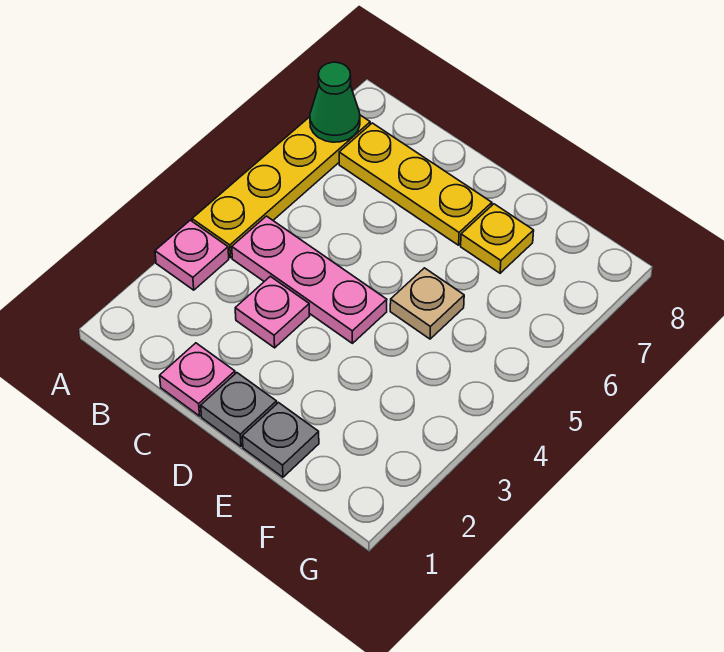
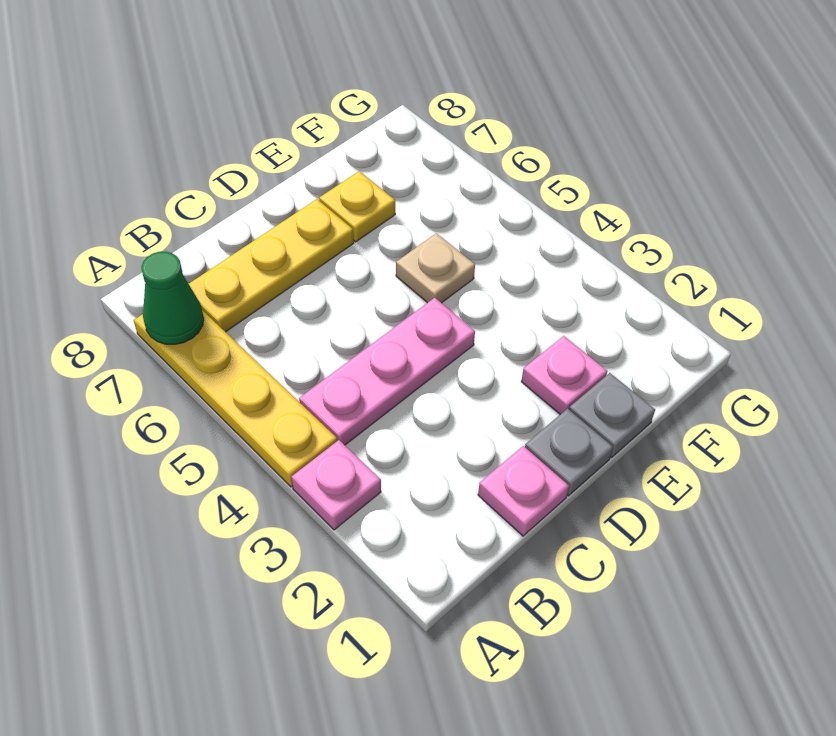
pink 1x1 plate [235,276,310,348] -> pink 1x1 plate moved to [521,336,607,414]

